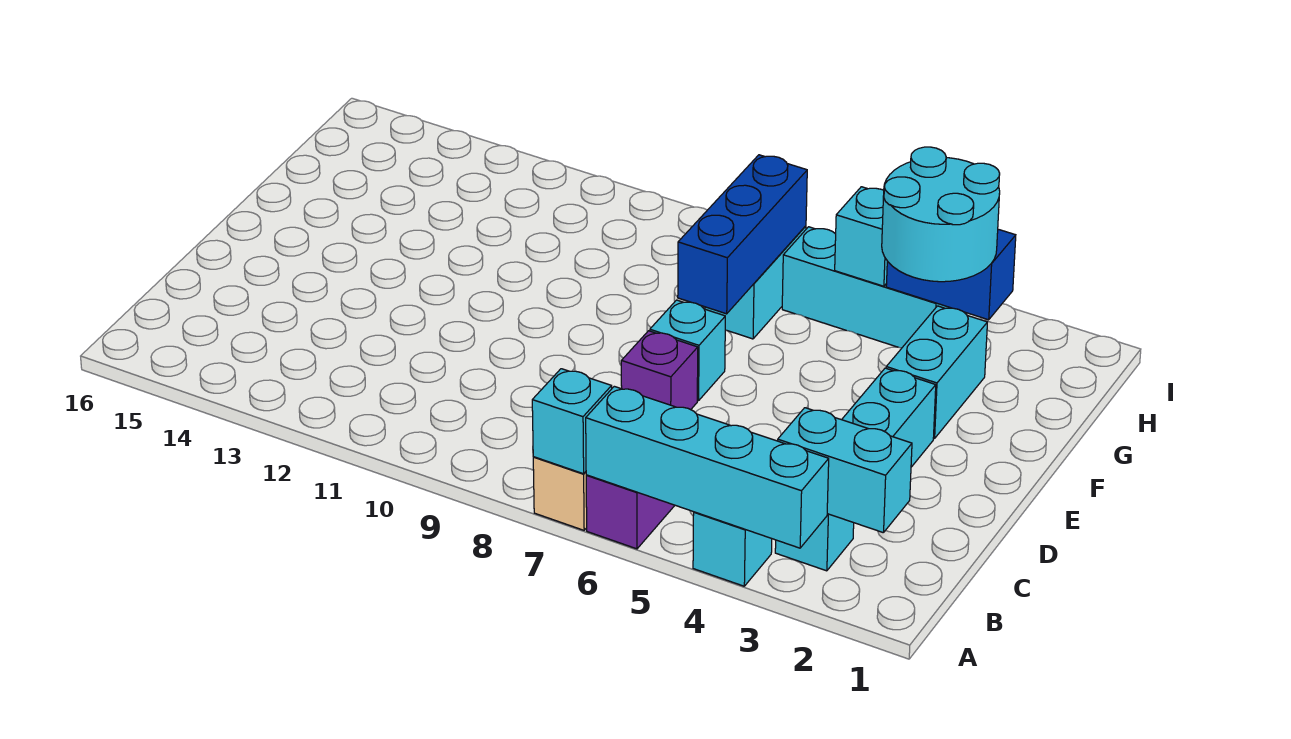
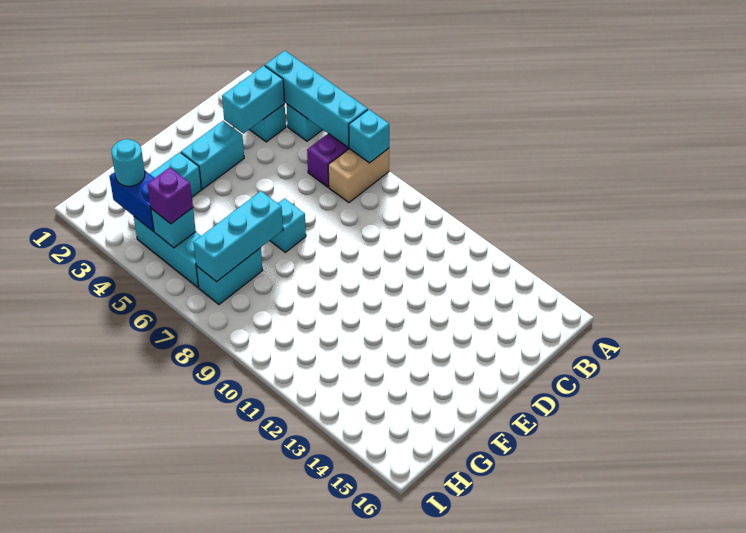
cyan 1x2 brick [778,408,912,533] -> cyan 1x2 brick turned to [222,66,285,134]
purple 1x1 brick [621,331,698,410] -> purple 1x1 brick moved to [147,167,193,224]
blue 1x3 brick [678,155,807,314] -> cyan 1x3 brick [193,191,283,282]
cyan 2x2 round brick [882,147,1000,282] -> cyan 1x1 round brick [112,139,145,186]

